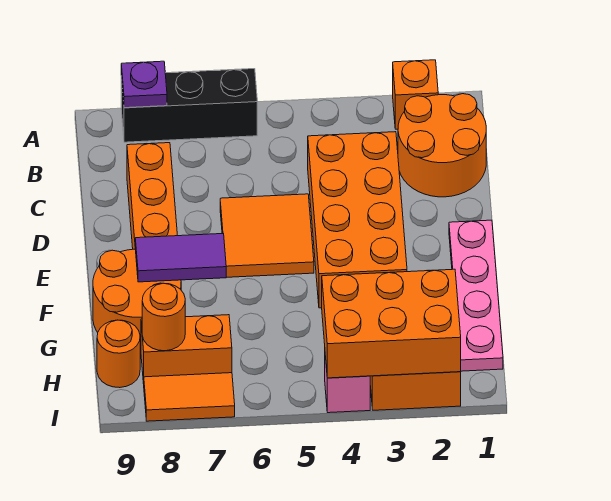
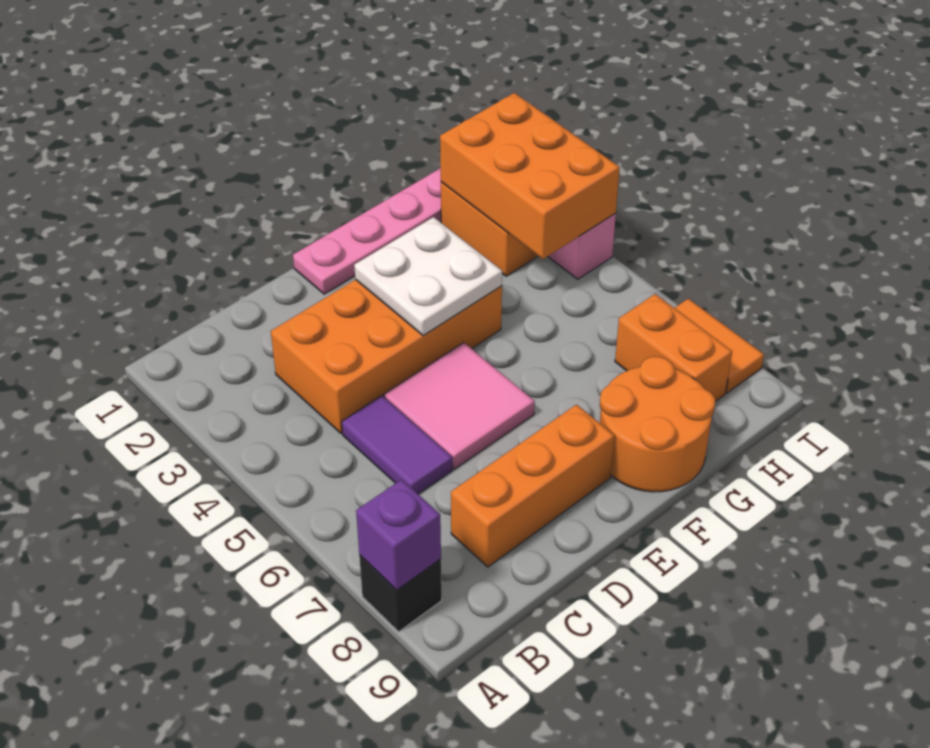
orange 1x1 brick [393,60,438,129] -> none
black 1x3 brick [121,69,257,142] -> black 1x1 brick [359,555,442,632]
purple 1x1 plate [121,61,167,108] -> purple 1x1 brick [356,479,441,590]
orange 2x2 round brick [398,94,486,197] -> none
orange 2x2 tile [220,194,314,277] -> pink 2x2 tile [384,343,535,469]
none -> white 2x2 plate [354,217,502,336]
purple 1x2 tile [135,234,226,282] -> purple 1x2 tile moved to [342,396,453,494]
orange 1x1 round brick [142,283,185,351] -> none
orange 1x1 round brick [97,320,140,388] -> none

